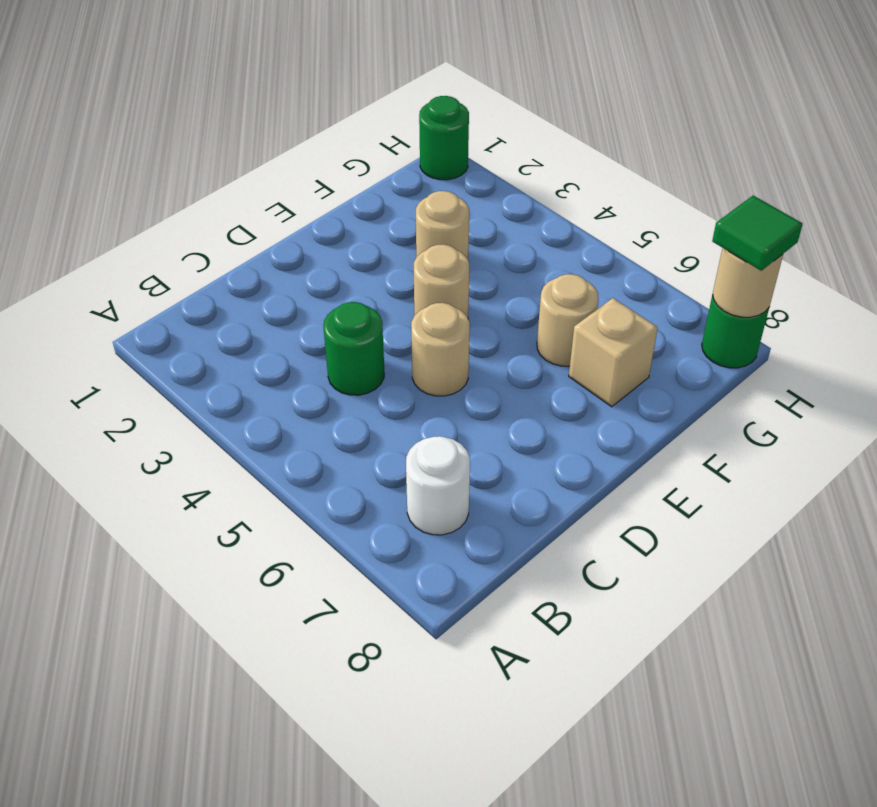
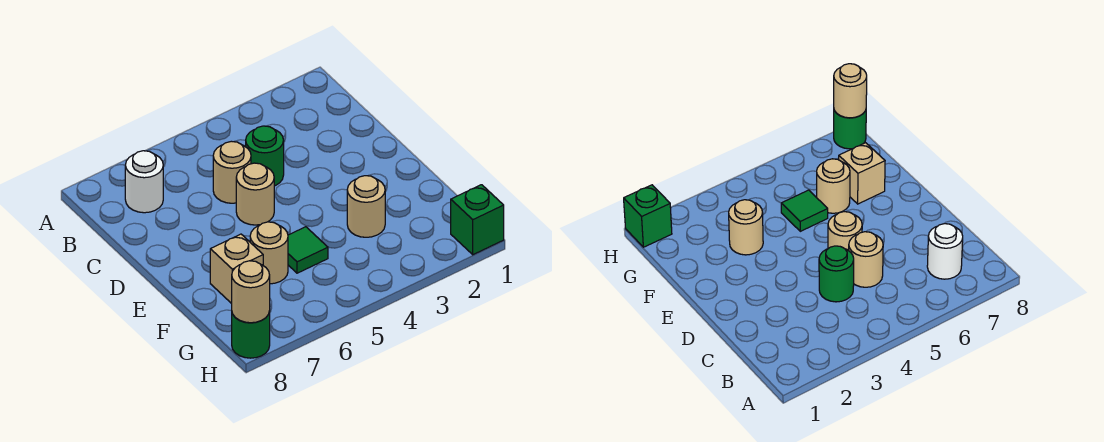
tan 1x1 round brick [414,244,469,318] -> tan 1x1 round brick moved to [213,141,251,203]
green 1x1 round brick [419,96,469,180] -> green 1x1 brick [451,185,504,255]
green 1x1 tile [712,196,803,271] -> green 1x1 tile moved to [288,227,328,273]

